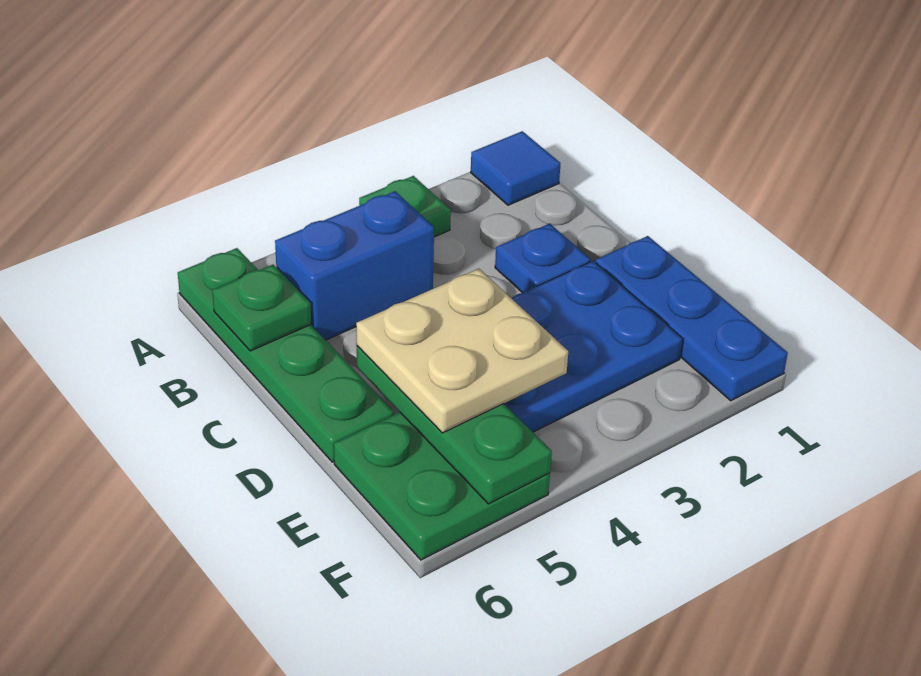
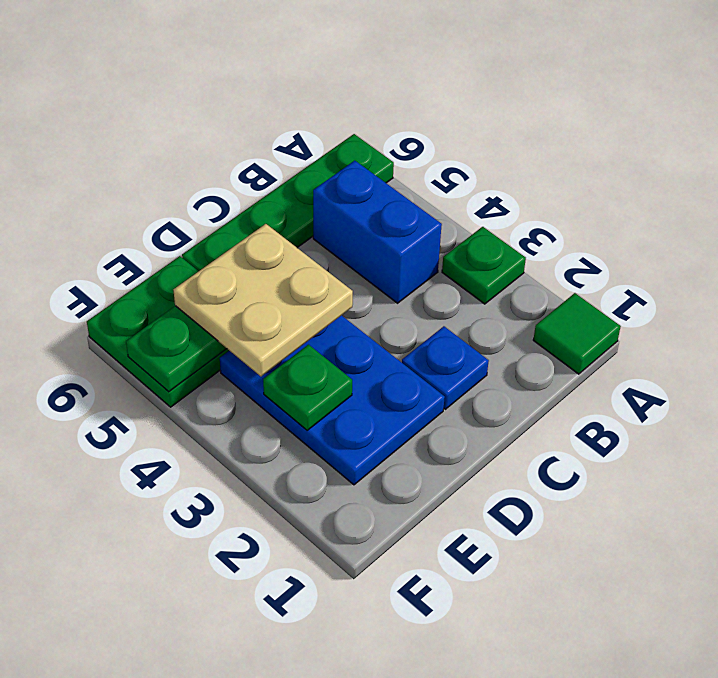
blue 1x1 tile [471,131,561,205] -> green 1x1 tile [533,293,621,374]
green 1x1 plate [212,265,311,351] -> green 1x1 plate moved to [263,345,352,430]
blue 1x3 plate [595,236,788,401] -> none

